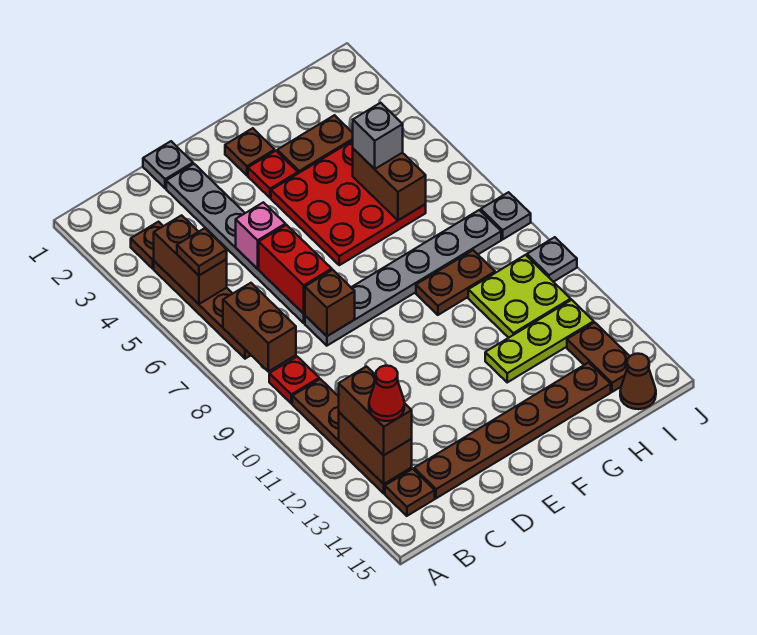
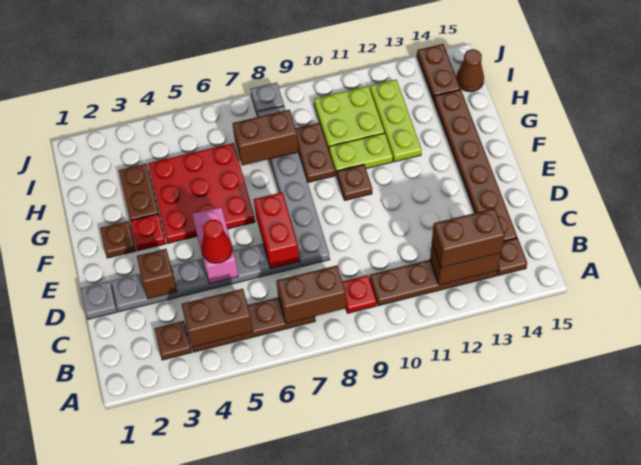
brown 1x1 plate [177,228,227,275] -> brown 1x1 plate moved to [337,164,372,200]
red 1x1 cone [369,366,404,421] -> red 1x1 cone moved to [201,220,232,263]
pink 1x1 brick [236,202,285,269] -> pink 1x2 brick [192,207,238,284]
red 1x2 brick [259,225,332,314] -> red 1x2 brick turned to [254,192,299,269]
brown 1x1 brick [305,270,355,336] -> brown 1x1 brick moved to [137,249,177,299]
none -> lime 1x2 plate [329,133,393,175]
brown 1x2 brick [353,149,426,220] -> brown 1x2 brick moved to [232,110,298,165]
grey 1x1 brick [353,103,403,169] -> none
brown 1x2 plate [567,322,630,392] -> brown 1x2 plate turned to [417,44,460,101]
grey 1x1 plate [527,237,577,282] -> none

